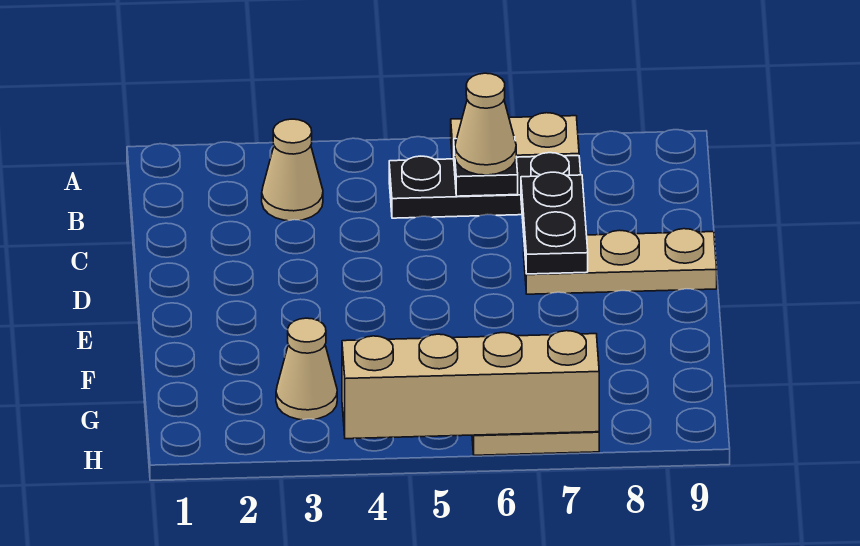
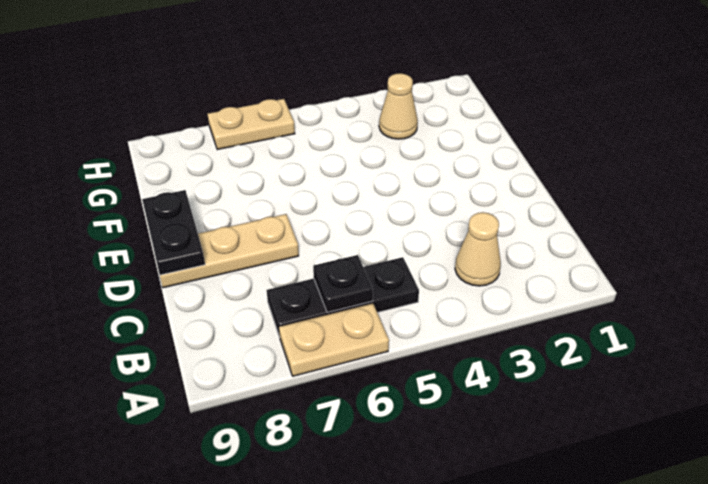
tan 1x1 cone [455,73,516,175] -> none
black 1x2 plate [521,172,588,274] -> black 1x2 plate moved to [142,190,205,275]
tan 1x4 brick [342,331,599,439] -> none

